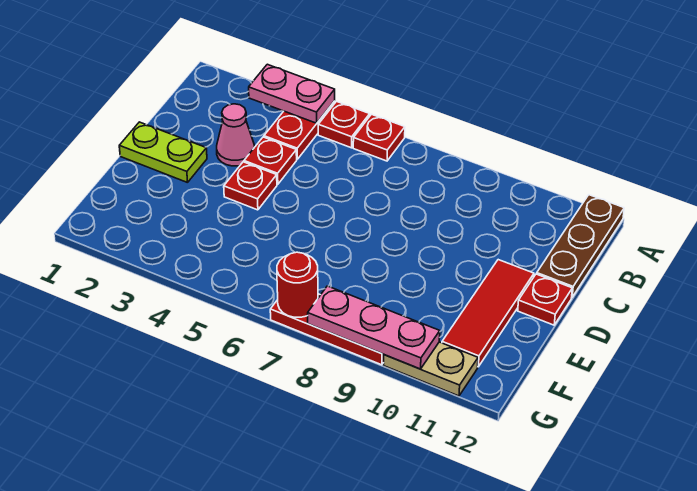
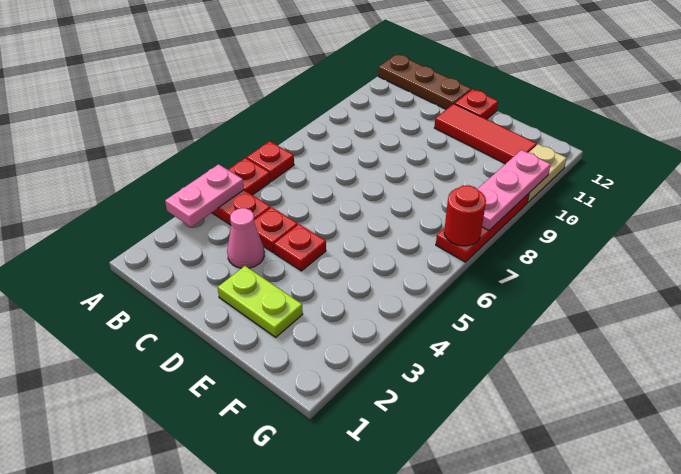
lime 1x2 plate [119,122,207,183] -> lime 1x2 plate turned to [218,266,303,337]

